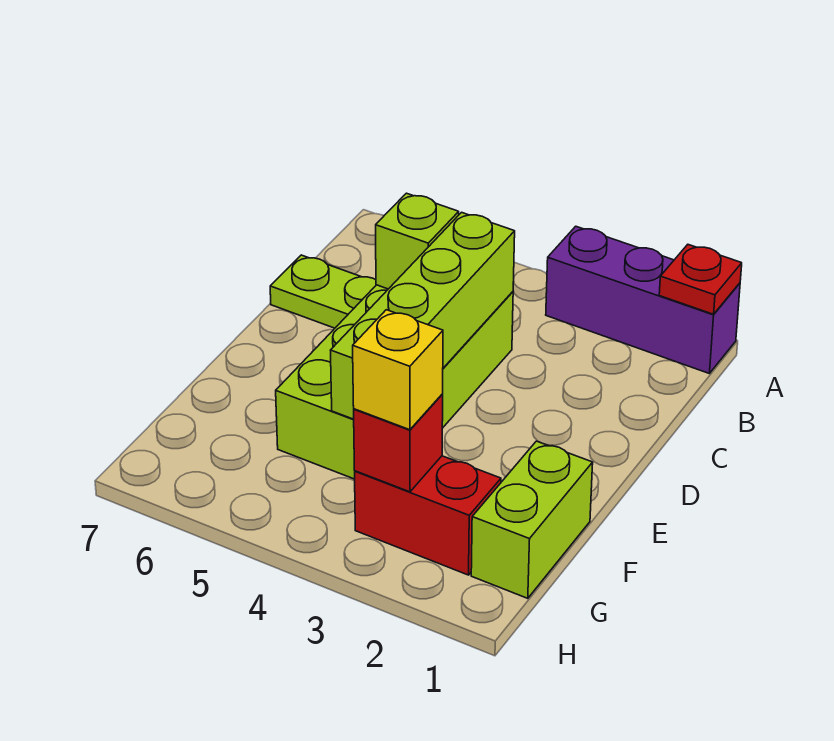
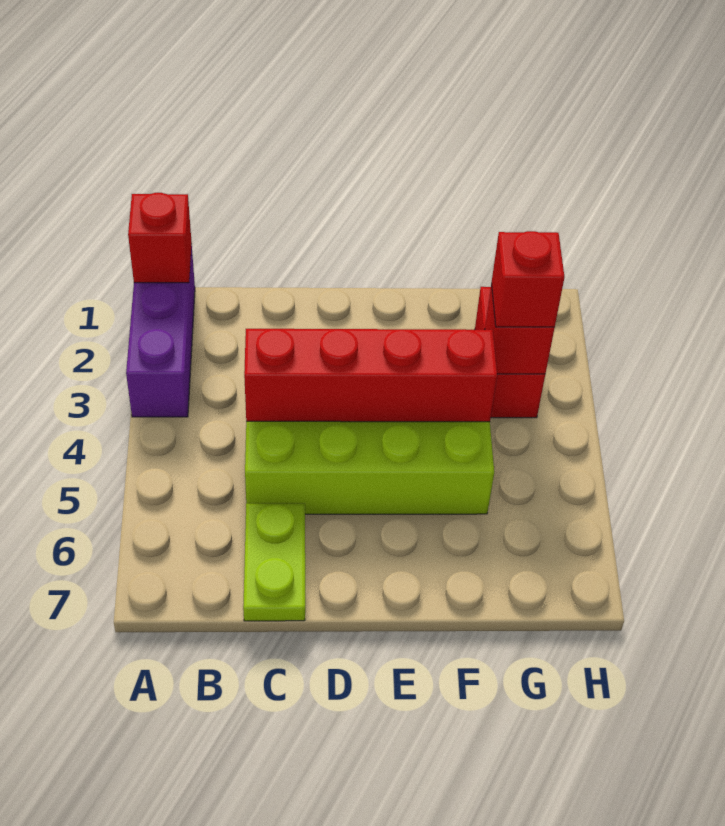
red 1x1 plate [659,245,742,314] -> red 1x1 brick [128,193,192,283]
lime 1x4 brick [331,212,515,419] -> red 1x4 brick [244,329,497,422]
lime 1x1 brick [376,193,459,289] -> none
lime 1x2 brick [471,441,593,598] -> none
yellow 1x1 brick [353,310,443,430] -> red 1x1 brick [491,231,565,327]

